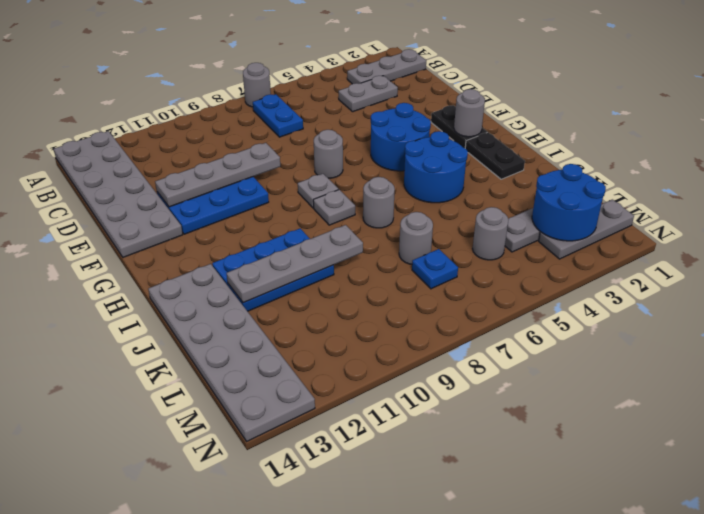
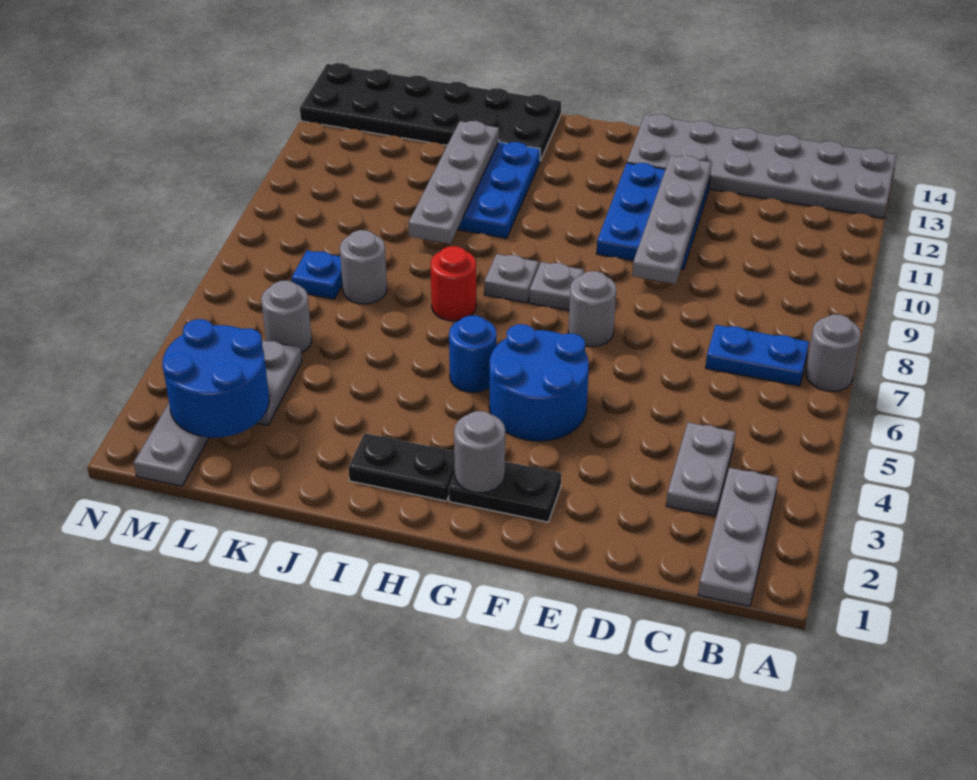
blue 2x2 round brick [404,131,468,203] -> blue 1x1 round brick [449,315,497,392]
grey 1x1 round brick [363,177,395,228] -> red 1x1 round brick [430,246,476,321]
grey 2x6 plate [148,264,315,441] -> black 2x6 plate [300,63,561,161]

